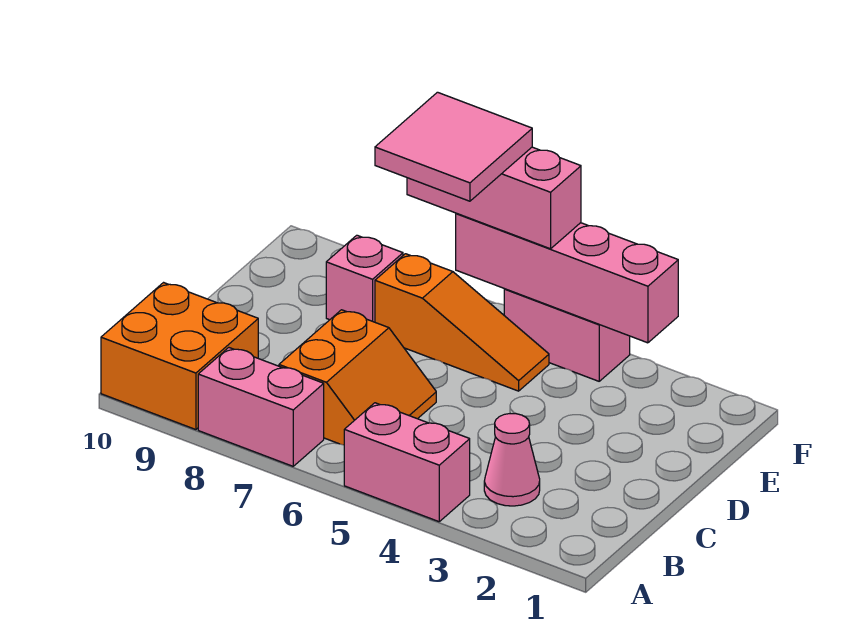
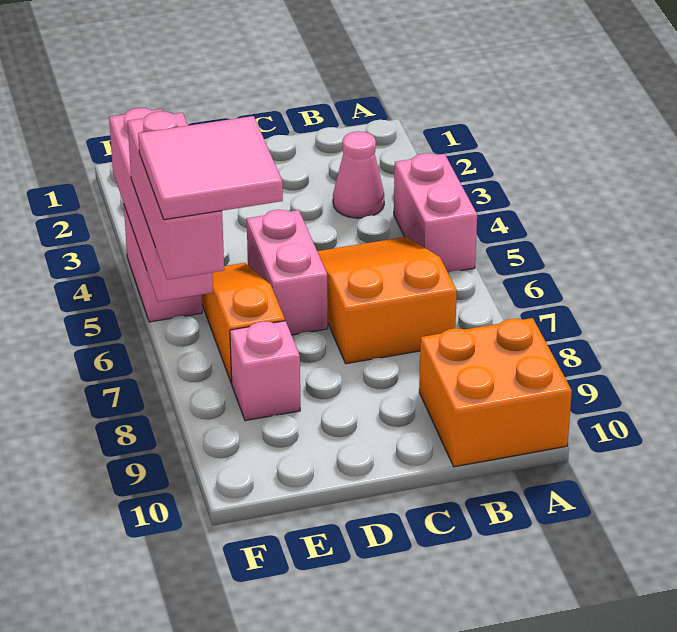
pink 1x2 brick [198,348,324,466] -> pink 1x2 brick moved to [247,210,328,335]
orange 2x2 slope [279,310,436,445] -> orange 2x3 slope [317,237,457,364]

